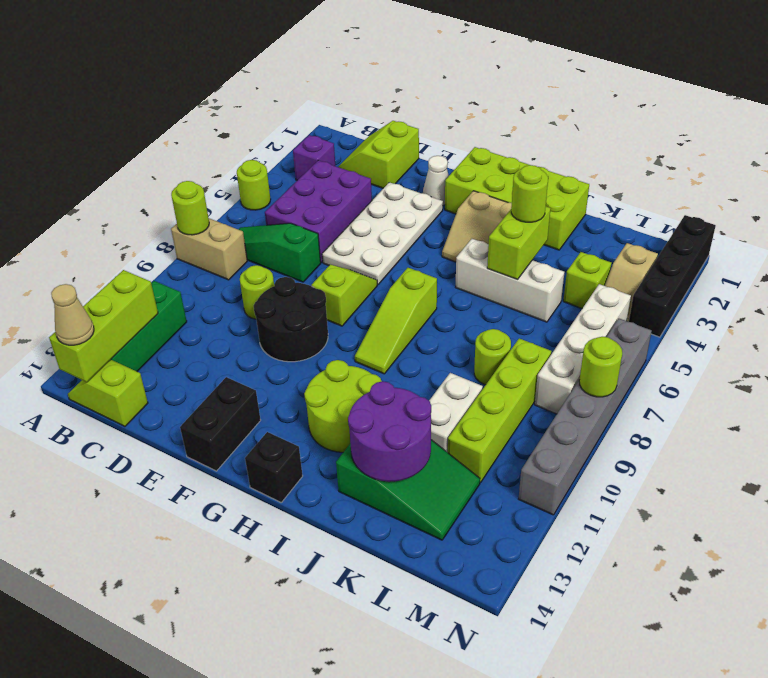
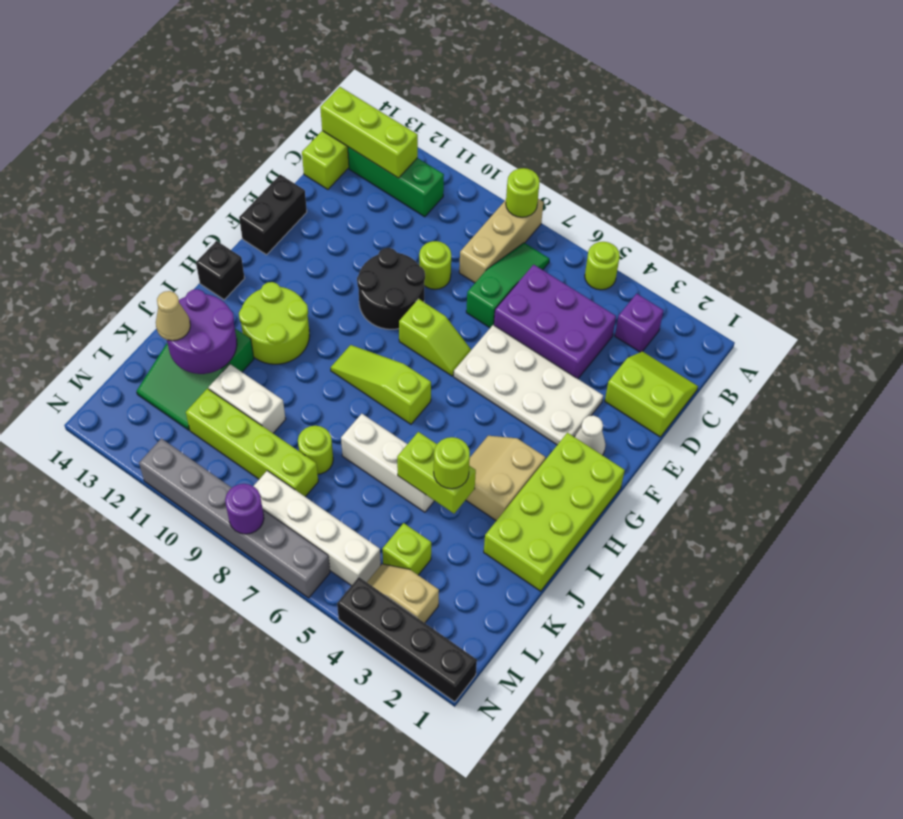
tan 1x2 brick [171,218,247,280] -> tan 1x3 brick [459,199,543,283]
tan 1x1 cone [51,284,94,345] -> tan 1x1 cone moved to [156,291,190,341]
black 1x2 brick [180,377,261,471] -> black 1x2 brick turned to [239,175,307,255]
white 1x3 brick [456,239,564,322] -> white 1x3 brick turned to [341,414,434,512]
lime 1x1 round brick [579,337,622,397] -> purple 1x1 round brick [225,484,264,534]

